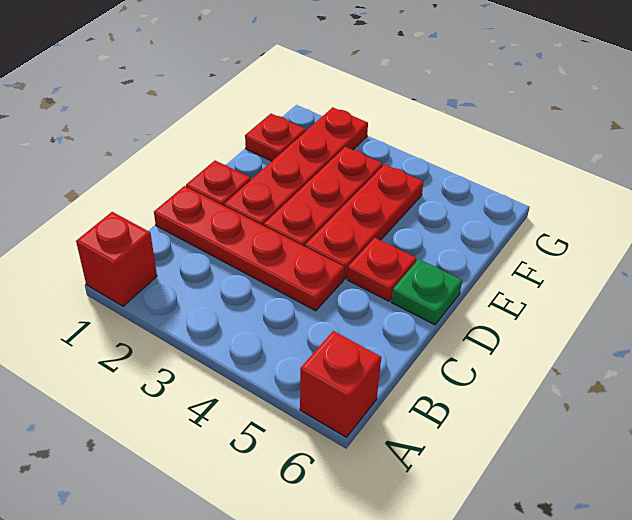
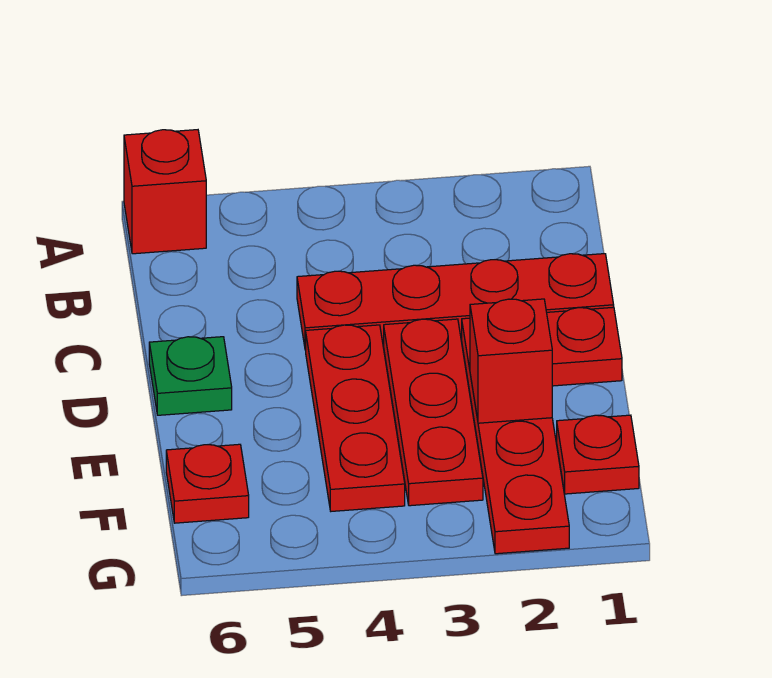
red 1x1 brick [76,212,157,306] -> red 1x1 brick moved to [470,299,552,423]
red 1x1 plate [347,238,416,301] -> red 1x1 plate moved to [166,444,249,523]

